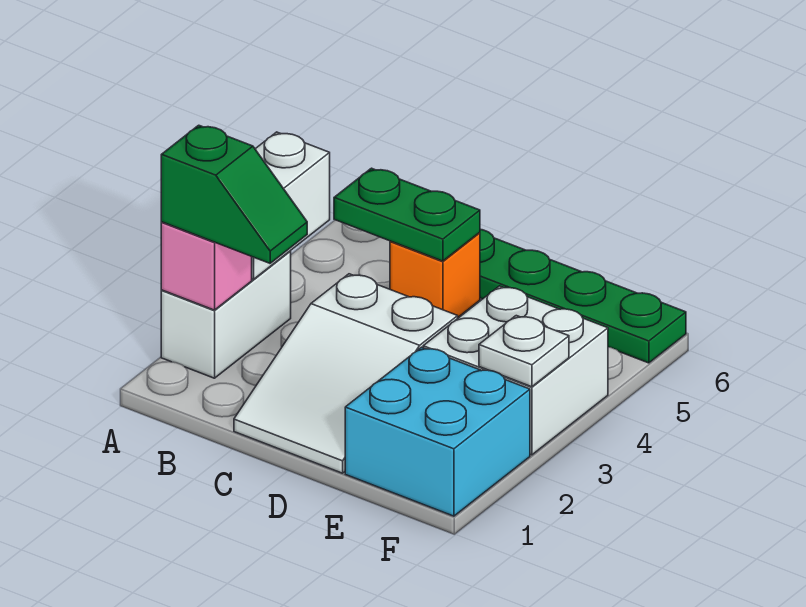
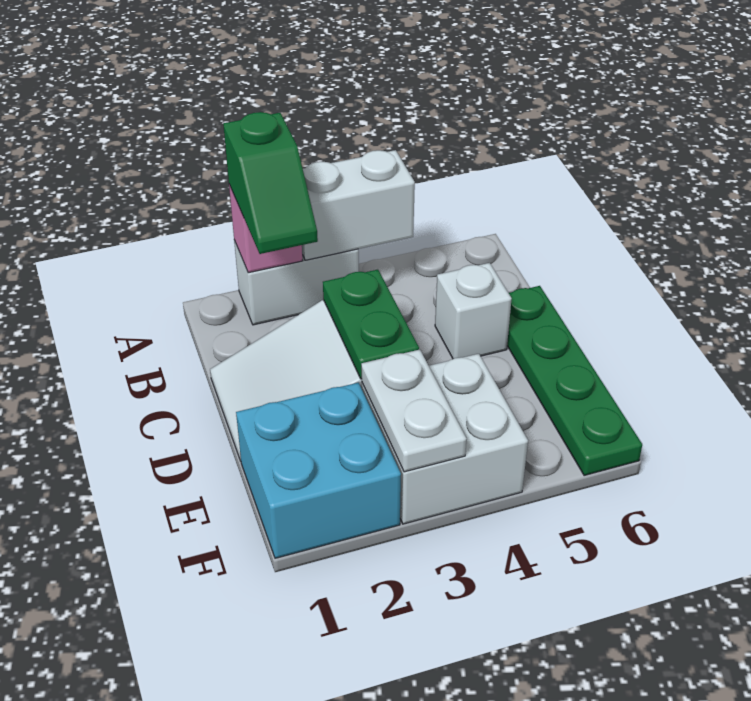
green 1x2 plate [334,168,480,261] -> green 1x2 plate moved to [323,270,419,379]
orange 1x1 brick [390,233,480,317] -> white 1x1 brick [435,263,512,359]
white 1x1 plate [479,316,569,387] -> white 1x2 plate [361,350,467,472]

